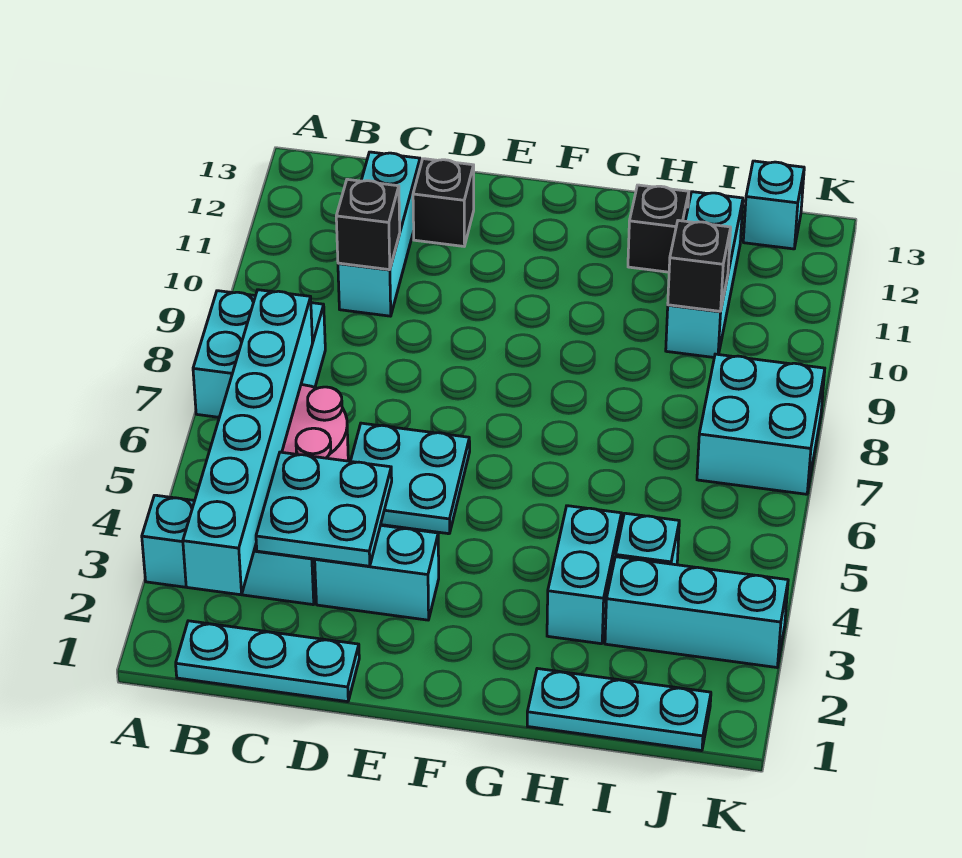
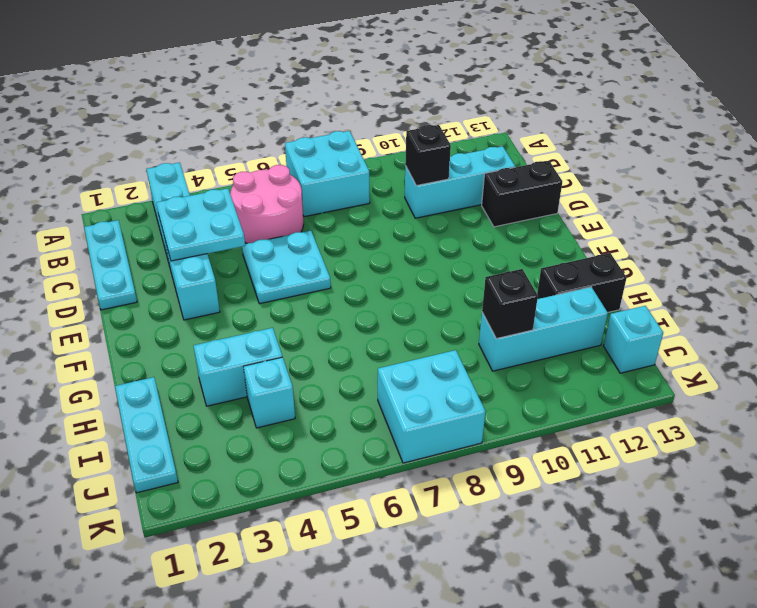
cyan 1x6 brick [183,290,313,595] -> none
black 1x1 brick [413,159,474,246] -> black 1x2 brick [482,161,562,227]
black 1x1 brick [628,185,689,272] -> black 1x2 brick [537,253,627,312]
cyan 1x3 brick [605,557,788,667] -> none

